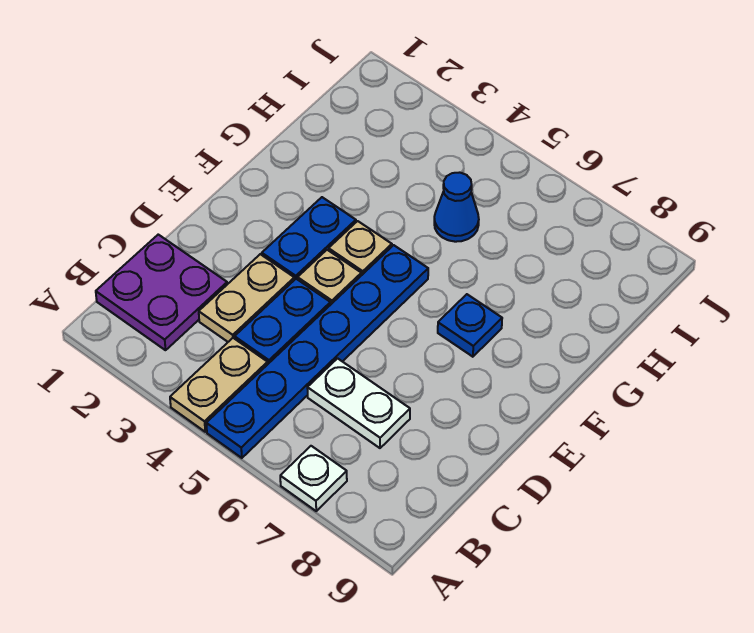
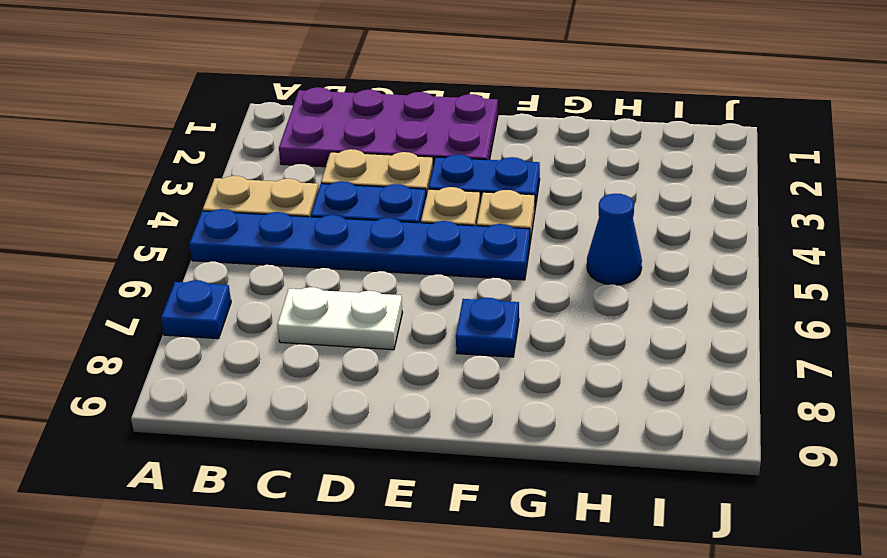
white 1x1 plate [280,446,347,511] -> blue 1x1 plate [161,280,231,339]
purple 2x2 plate [96,235,227,350] -> purple 2x4 plate [279,87,498,167]
white 1x2 plate [307,358,410,448] -> white 1x2 plate turned to [277,287,403,350]

